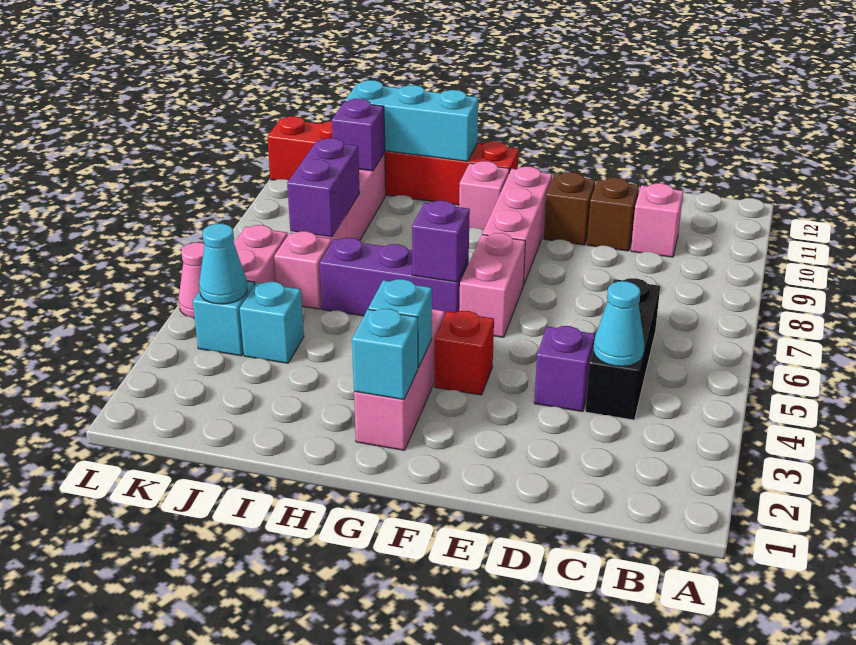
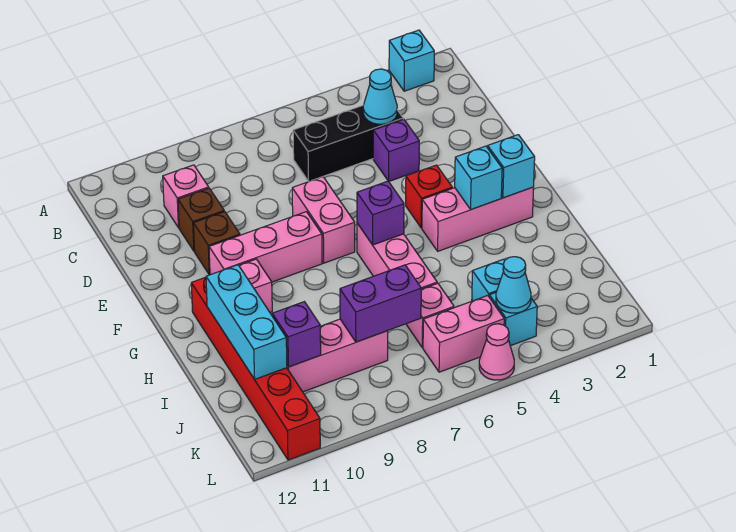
none -> cyan 1x1 brick [389,30,434,91]
pink 1x2 brick [459,233,525,337] -> pink 1x2 brick turned to [292,177,355,263]
purple 1x3 brick [320,238,469,316] -> pink 1x3 brick [357,223,437,289]

